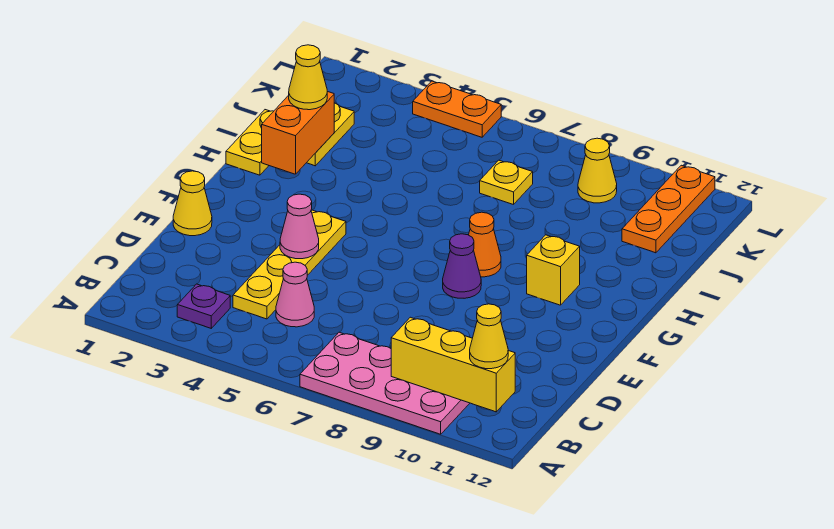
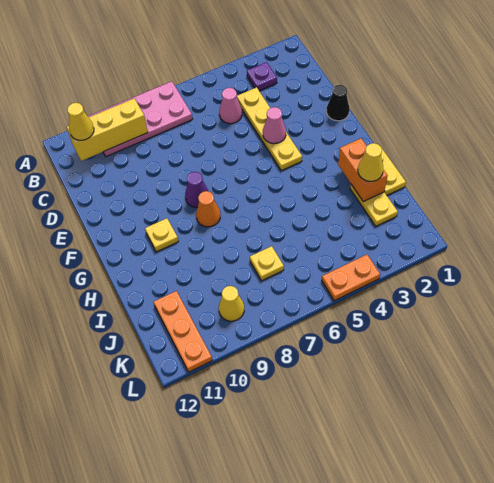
yellow 1x1 cone [173,171,212,236] -> black 1x1 cone [327,85,350,121]
yellow 1x1 brick [527,235,580,305] -> yellow 1x1 plate [145,218,179,252]

